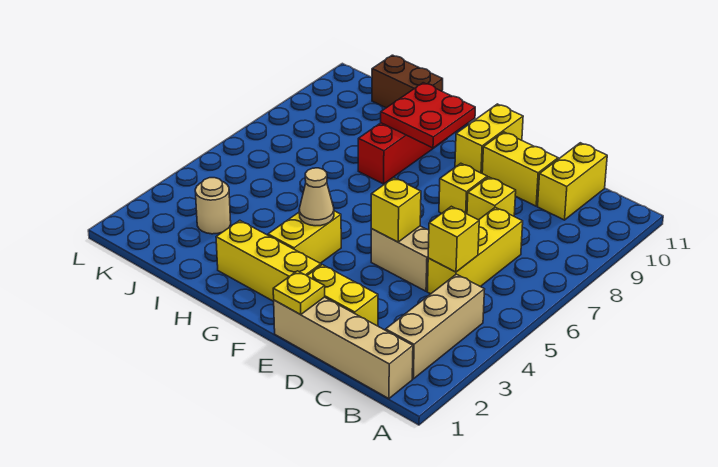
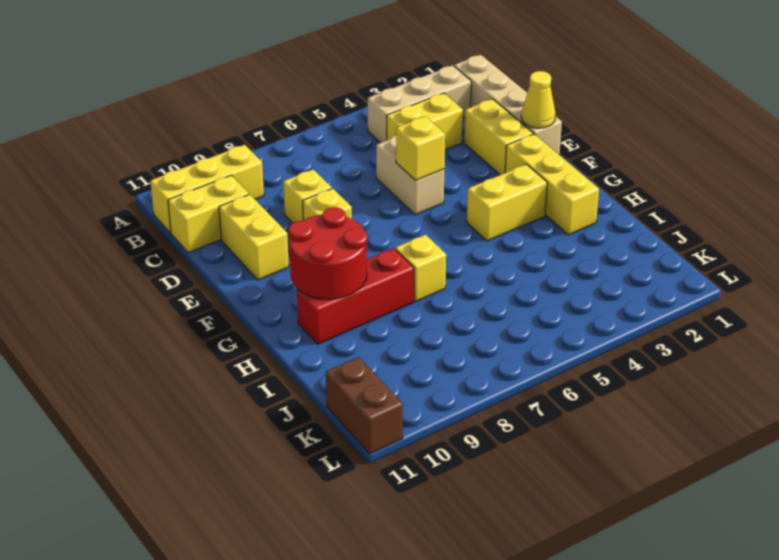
yellow 1x3 brick [427,207,523,294] -> yellow 1x3 brick moved to [150,145,264,233]
yellow 1x1 brick [428,206,479,272] -> yellow 1x1 brick moved to [395,235,446,302]
yellow 1x1 plate [273,271,325,315] -> yellow 1x1 cone [521,71,555,128]
yellow 1x2 brick [455,104,523,173] -> yellow 1x2 brick moved to [387,93,463,150]
tan 1x1 cone [299,168,334,226] -> none
red 2x2 plate [381,83,475,148] -> red 2x2 round brick [289,207,367,299]
brown 1x2 brick [372,55,443,108] -> brown 1x2 brick moved to [326,357,403,454]
tan 1x1 round brick [195,178,231,234] -> none

